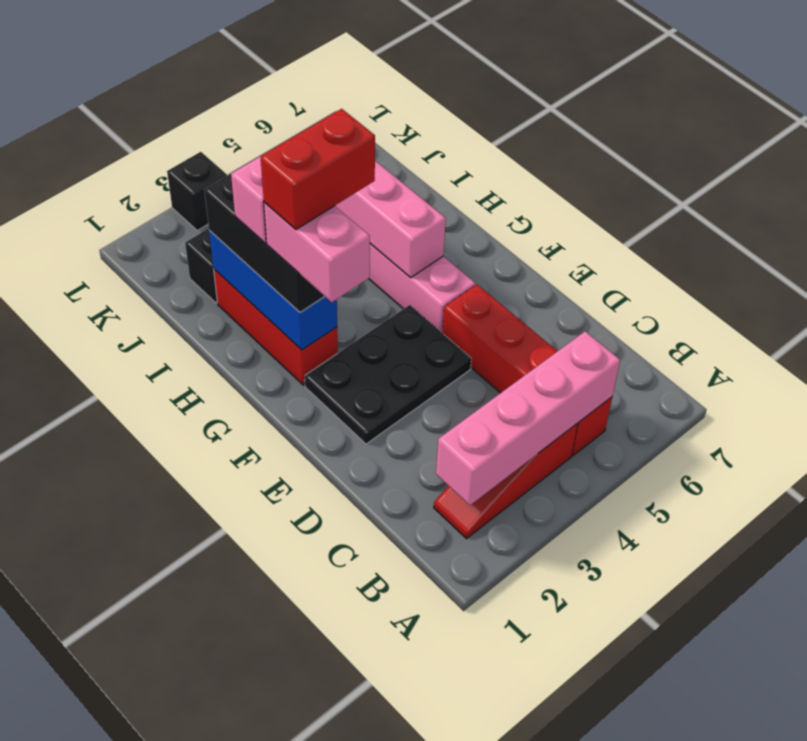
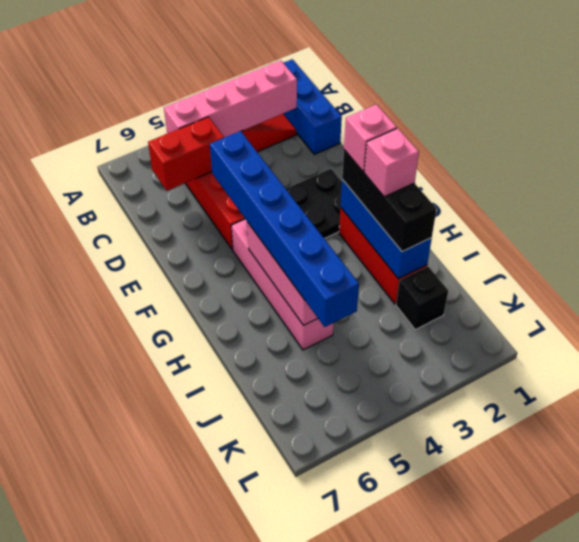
none -> blue 1x3 brick [283,59,342,154]
none -> blue 1x6 brick [210,131,359,327]
pink 1x2 brick [264,202,370,302] -> pink 1x1 brick [344,104,397,172]
red 1x2 brick [260,109,375,229] -> red 1x2 brick moved to [148,117,224,191]
black 1x1 brick [167,152,227,230] -> none

